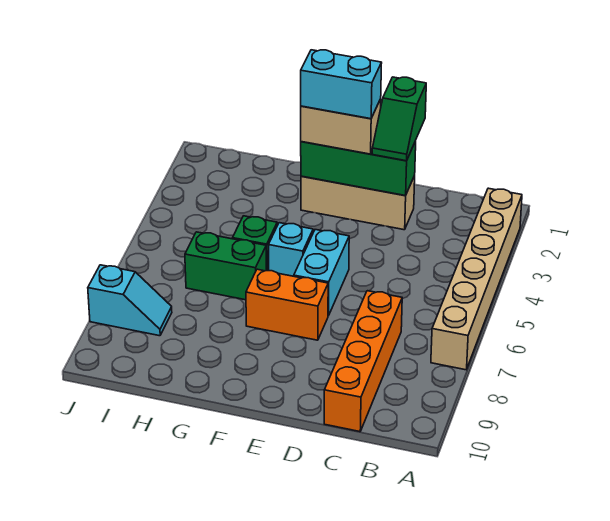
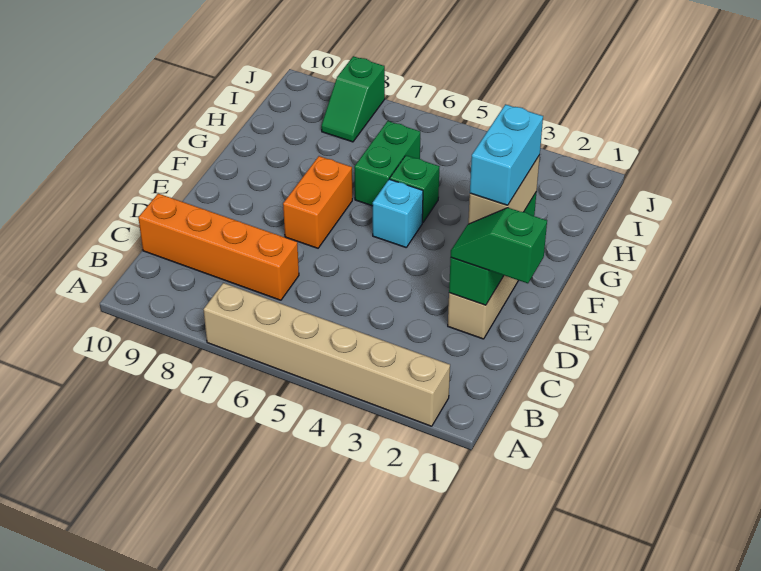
cyan 1x2 brick [294,230,349,316] -> none
cyan 1x2 slope [88,265,172,336] -> green 1x2 slope [321,56,385,142]

